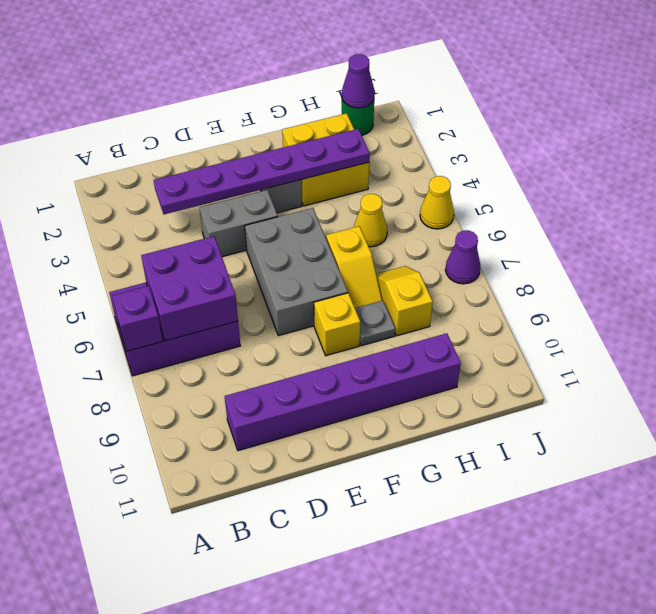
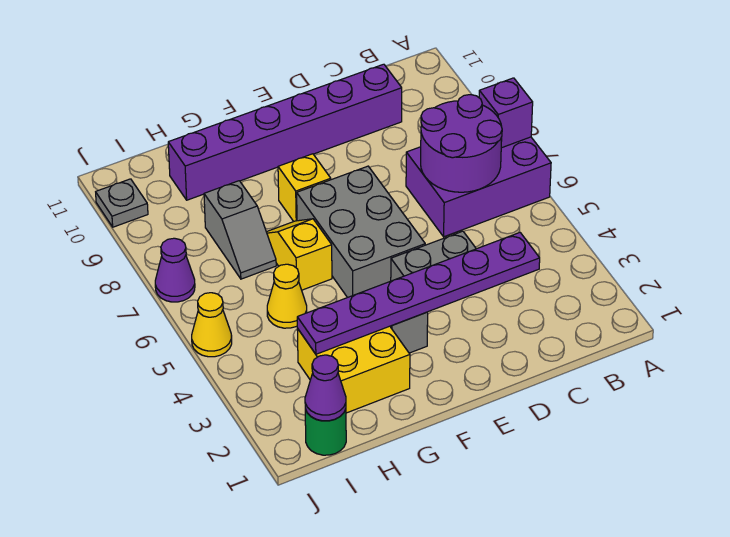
purple 2x2 brick [141,236,238,341] -> purple 2x2 round brick [421,95,502,192]
grey 1x1 plate [355,301,395,346] -> grey 1x1 plate moved to [96,179,148,227]
yellow 1x2 slope [376,266,433,336] -> grey 1x2 slope [204,181,276,279]

